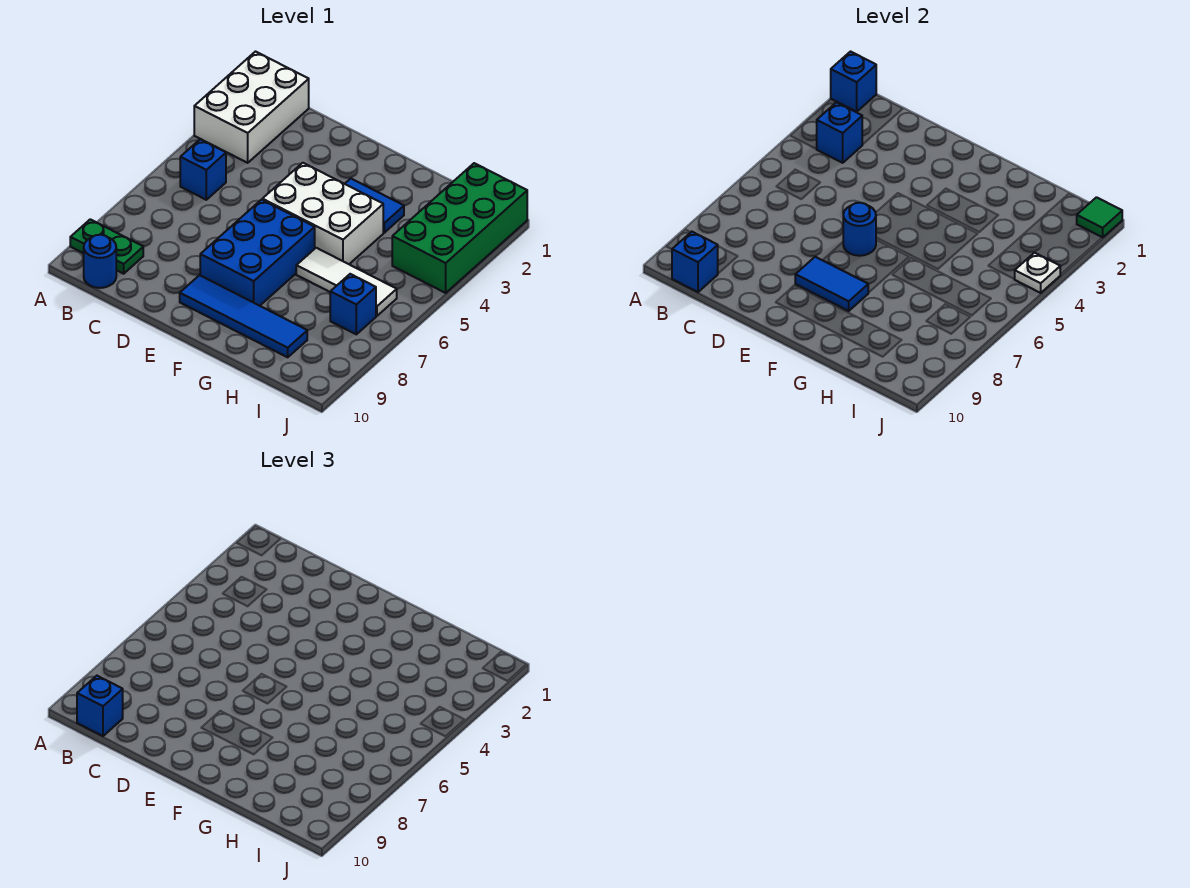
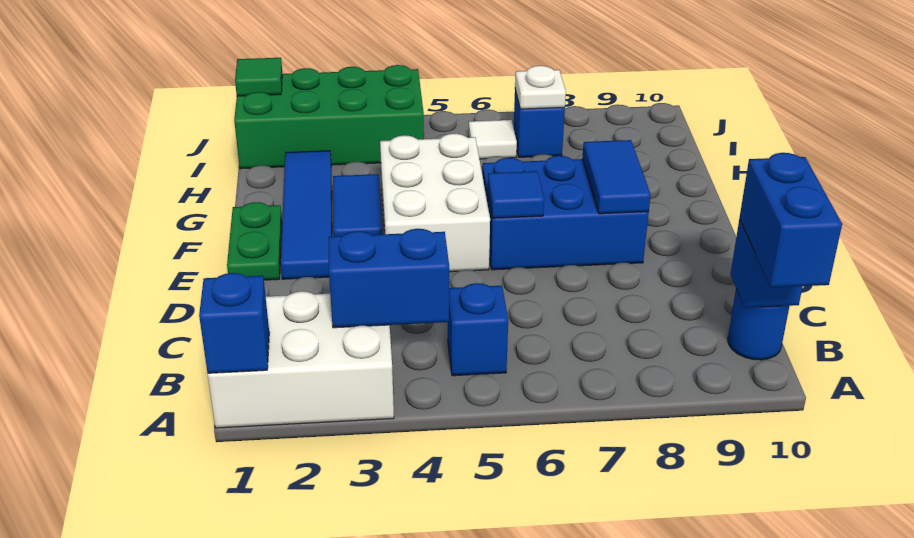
green 1x2 plate [70,219,143,274] -> green 1x2 plate moved to [227,202,282,280]
blue 1x1 brick [817,102,862,163] -> blue 1x2 brick [329,229,449,328]
blue 1x1 brick [77,676,123,736] -> blue 1x2 brick [740,153,842,288]
blue 1x1 round brick [843,203,876,256] -> blue 1x1 tile [488,171,544,218]
blue 1x4 tile [180,275,307,357] -> blue 1x4 tile moved to [281,151,332,279]
white 1x3 tile [296,248,397,316] -> white 1x1 tile [469,120,517,159]
white 1x1 plate [1015,253,1060,293] -> white 1x1 plate moved to [515,66,566,109]

